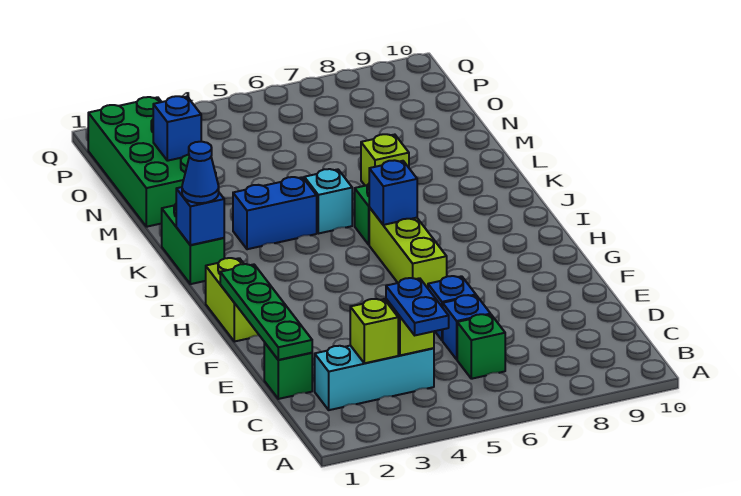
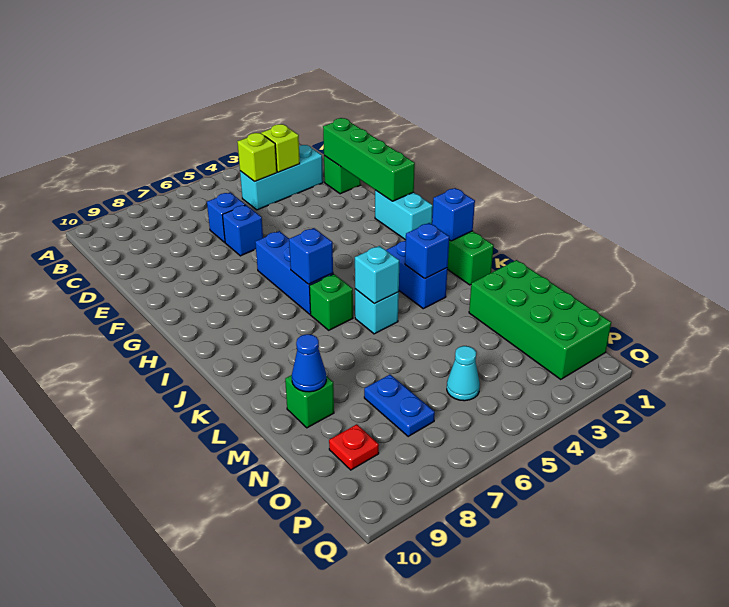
blue 1x2 plate [386,278,449,335] -> blue 1x2 plate moved to [364,375,435,436]
green 1x1 brick [457,314,505,379] -> green 1x1 brick moved to [285,375,334,428]
green 1x4 plate [220,264,312,360] -> green 1x4 brick [323,118,415,201]
lime 1x2 brick [206,258,259,342] -> cyan 1x2 brick [375,190,433,240]
lime 1x3 brick [369,207,447,288] -> blue 1x3 brick [255,231,333,314]
blue 1x1 cone [182,142,219,203] -> blue 1x1 cone moved to [292,334,326,392]
blue 1x2 brick [233,177,317,249] -> blue 1x2 brick turned to [386,241,448,309]
none -> cyan 1x1 brick [355,246,399,304]
lime 1x1 brick [361,134,409,186] -> none
blue 1x1 brick [153,96,201,161] -> blue 1x1 brick moved to [405,223,449,279]
none -> cyan 1x1 cone [447,346,480,401]
none -> red 1x1 plate [329,424,379,470]

